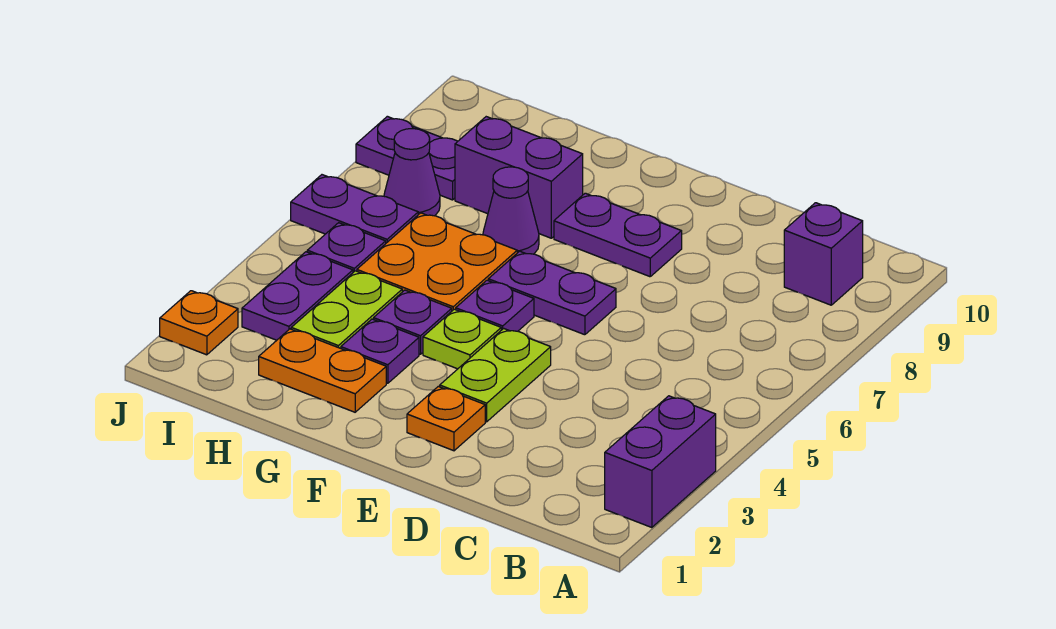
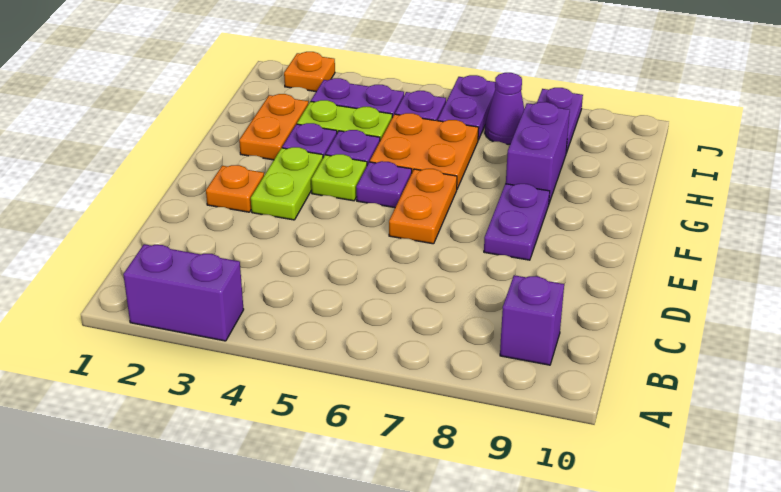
lime 1x2 plate [440,328,551,422] -> lime 1x2 plate turned to [251,147,323,220]
purple 1x2 plate [488,251,616,335] -> orange 1x2 plate [389,169,457,244]
purple 1x1 cone [483,167,539,254] -> none

